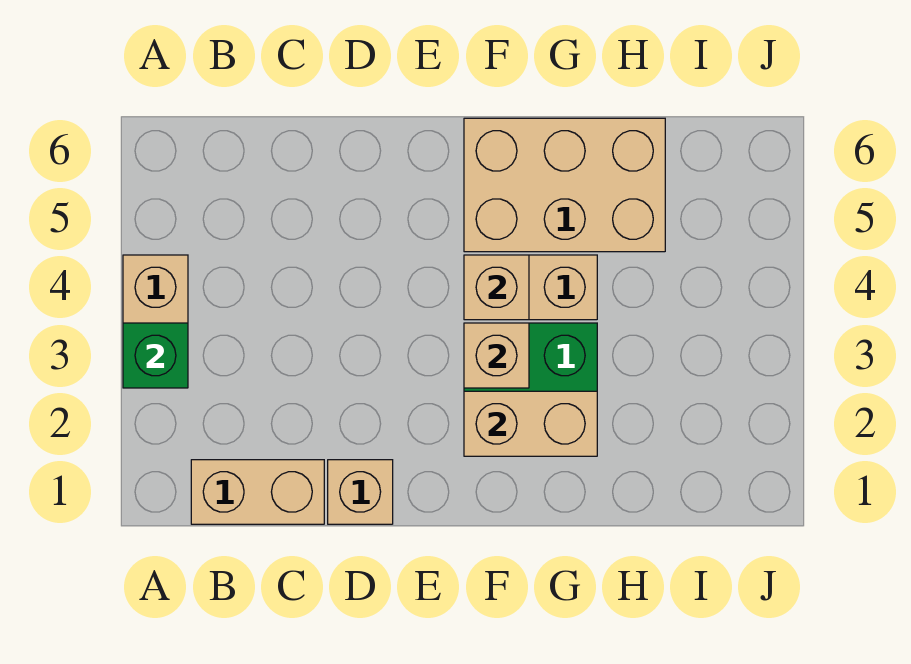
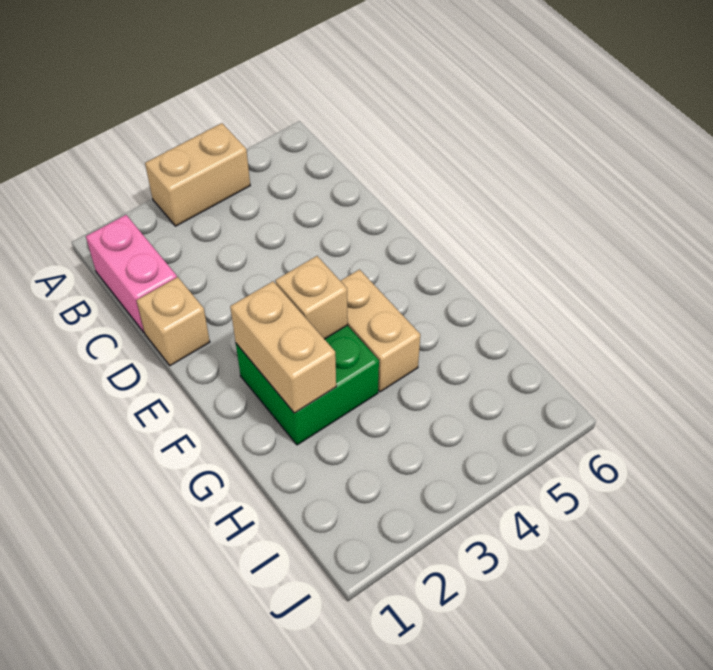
green 1x1 brick [123,323,188,388] -> none
tan 1x2 brick [191,460,324,524] -> pink 1x2 brick [86,215,177,333]
tan 1x1 brick [464,255,529,320] -> none
tan 2x3 brick [464,118,665,252] -> none

